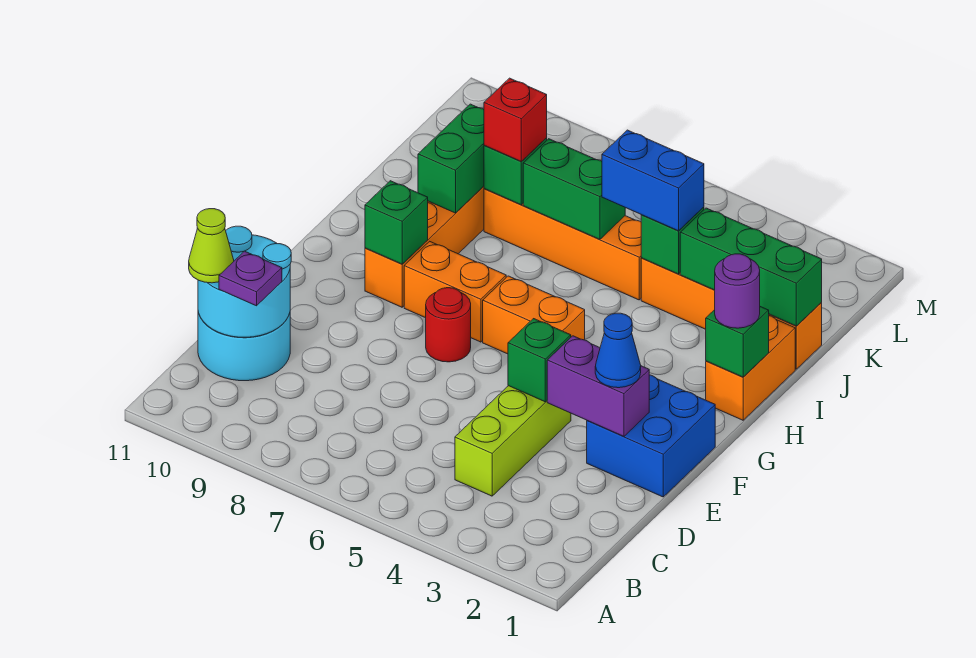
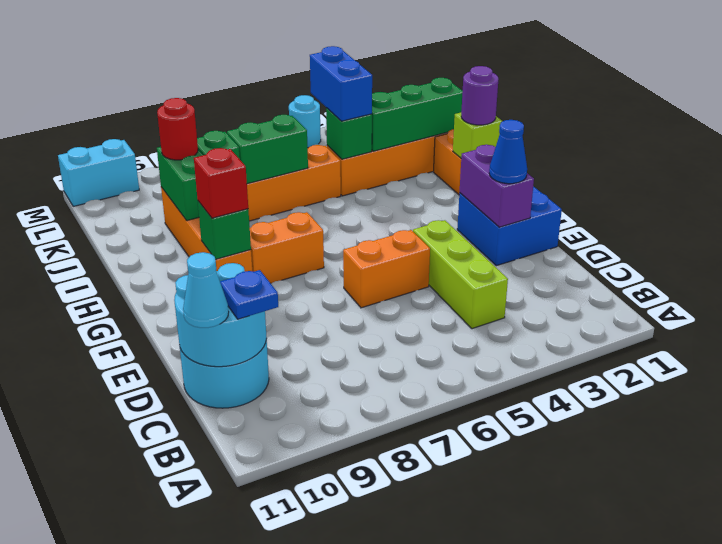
purple 1x1 plate [219,251,282,306] -> blue 1x1 plate [220,270,278,319]
lime 1x1 cone [189,209,234,283] -> cyan 1x1 cone [183,252,229,328]
purple 1x2 brick [547,336,649,437] -> purple 1x2 brick turned to [460,145,534,227]
green 1x1 brick [508,319,571,402] -> none
red 1x1 round brick [426,288,471,362] -> red 1x1 round brick moved to [157,98,198,160]
orange 1x2 brick [483,276,585,354] -> orange 1x2 brick moved to [343,230,430,308]
green 1x1 brick [706,307,769,377] -> lime 1x1 brick [453,113,502,158]
blue 1x2 brick [602,130,704,231] -> blue 1x2 brick turned to [310,46,372,121]
red 1x1 brick [484,78,547,162] -> red 1x1 brick moved to [194,148,248,218]
none -> cyan 1x1 round brick [289,95,321,148]
none -> cyan 1x2 brick [58,139,139,206]

